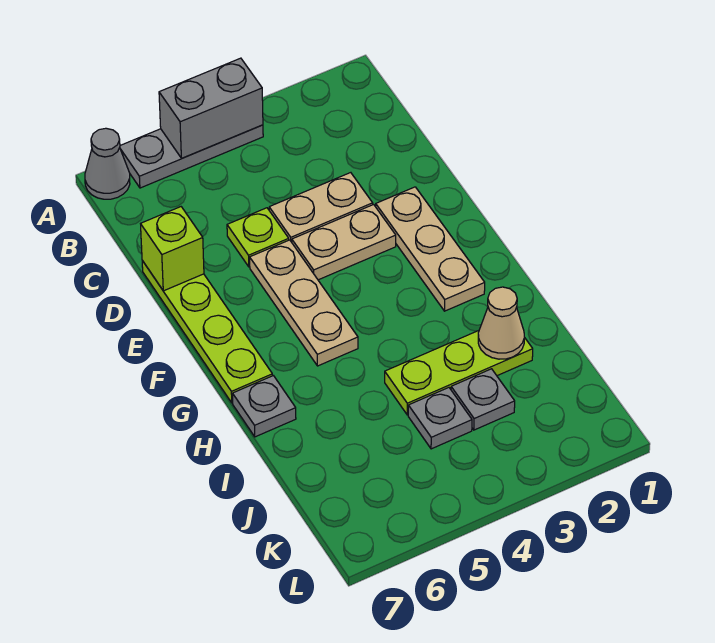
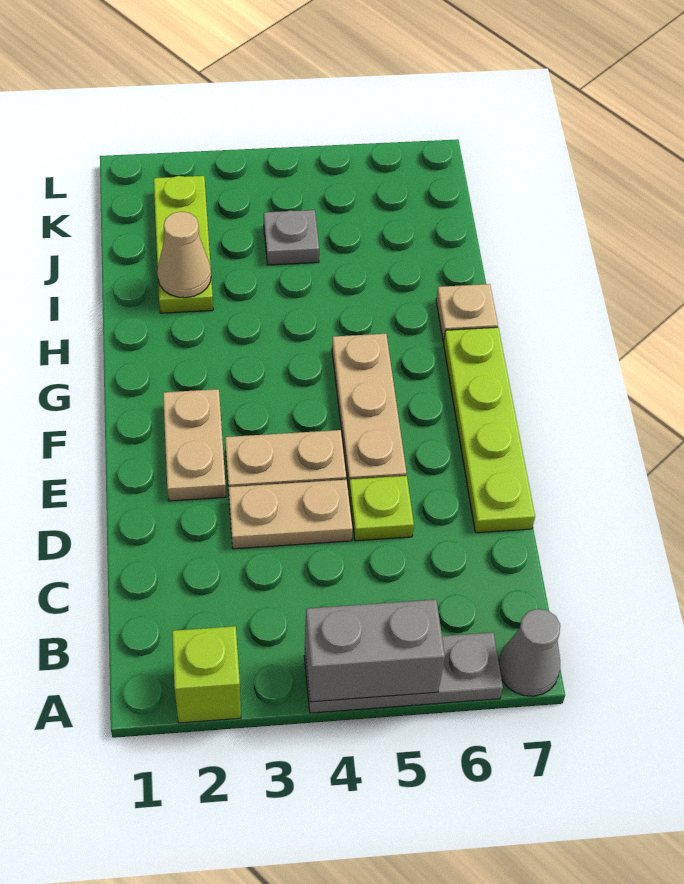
lime 1x1 brick [141,207,204,291] -> lime 1x1 brick moved to [172,626,241,723]
tan 1x3 plate [376,187,485,311] -> tan 1x2 plate [163,389,226,501]
grey 1x1 plate [233,376,296,437] -> tan 1x1 plate [436,284,498,342]
lime 1x3 plate [385,331,533,415] -> lime 1x3 plate turned to [154,176,213,313]
grey 1x1 plate [451,369,515,430] -> none

